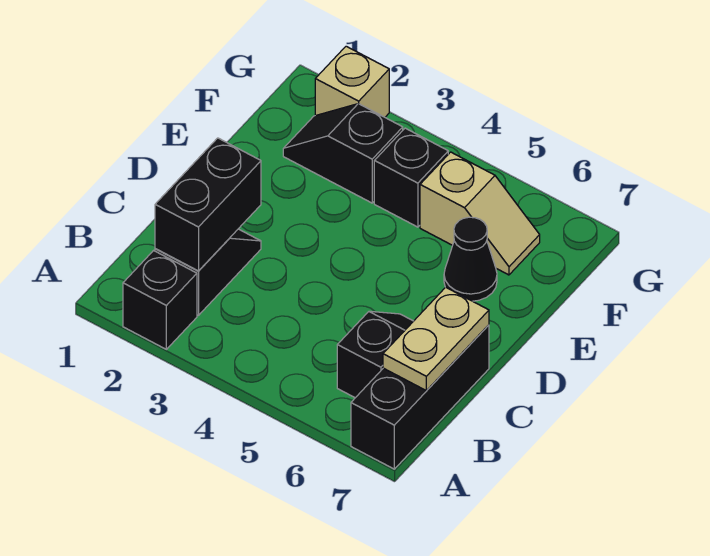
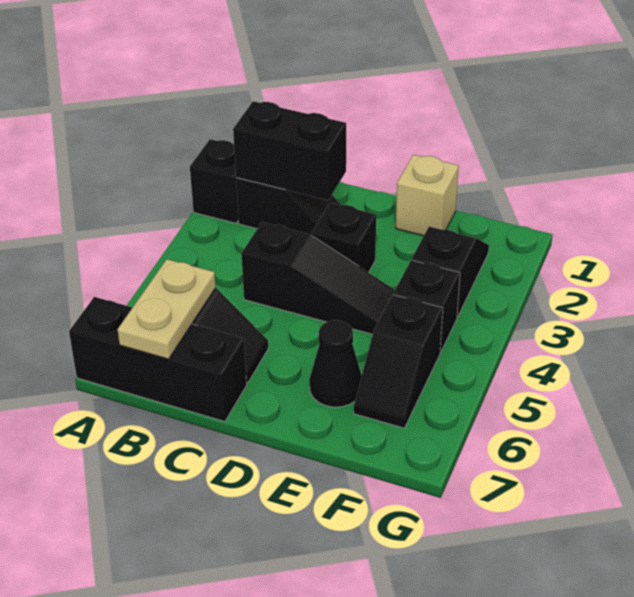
tan 1x2 plate [383,287,489,390] -> tan 1x2 plate turned to [117,259,216,359]
none -> black 1x3 slope [241,222,395,334]
none -> black 1x1 brick [311,203,376,273]
tan 1x2 slope [420,152,540,275] -> black 1x2 slope [354,295,443,428]
tan 1x1 brick [315,46,389,117] -> tan 1x1 brick moved to [396,155,459,236]

